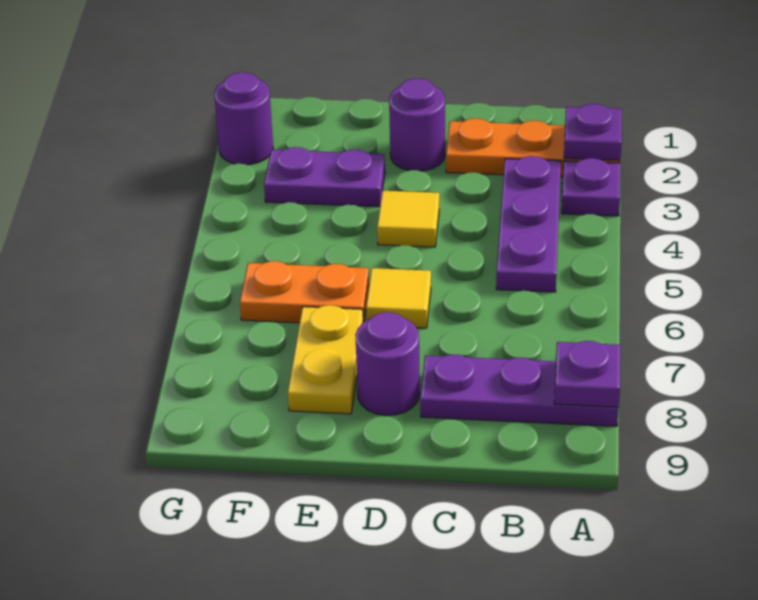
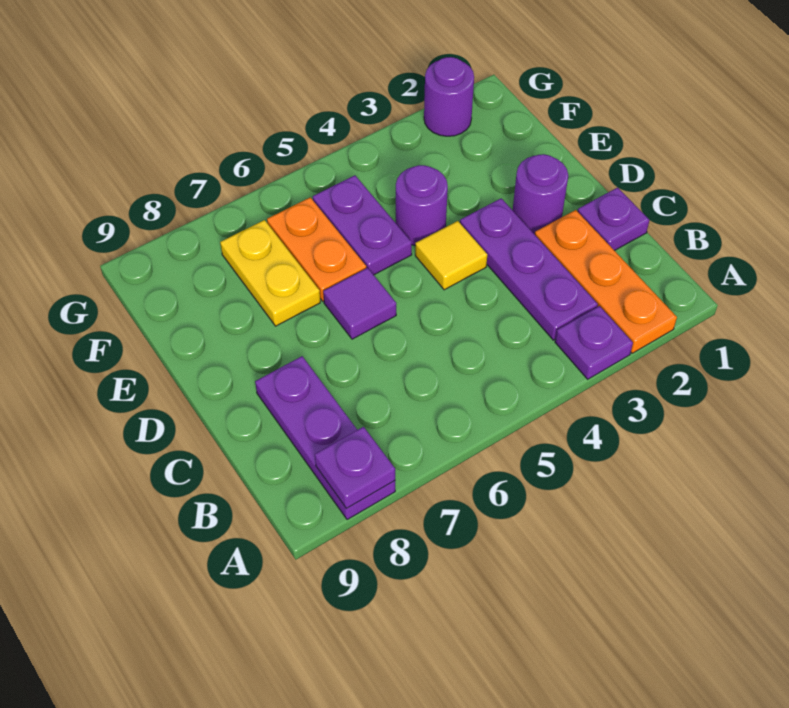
purple 1x1 plate [564,104,622,161] -> purple 1x1 plate moved to [577,188,649,251]
purple 1x3 plate [496,156,561,292] -> purple 1x3 plate turned to [460,198,598,340]
yellow 1x1 tile [366,268,431,328] -> purple 1x1 tile [323,268,396,339]
purple 1x1 round brick [355,312,420,415] -> purple 1x1 round brick moved to [396,165,448,245]
purple 1x2 plate [264,147,385,207] -> purple 1x2 plate moved to [313,175,412,275]
yellow 1x2 plate [288,305,363,414] -> yellow 1x2 plate turned to [220,220,320,326]

